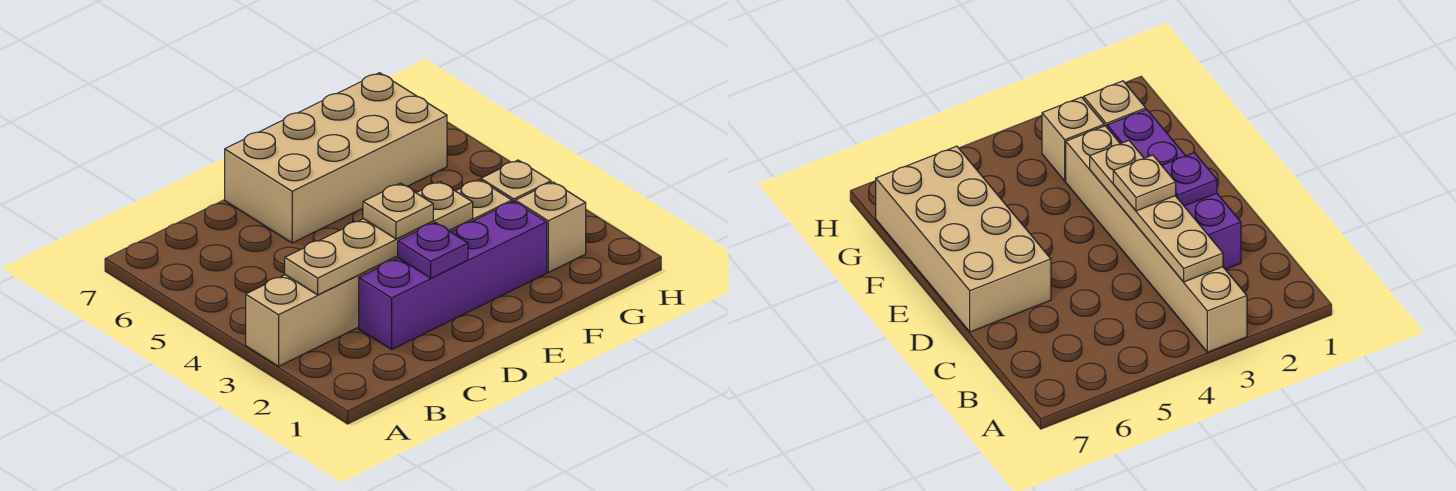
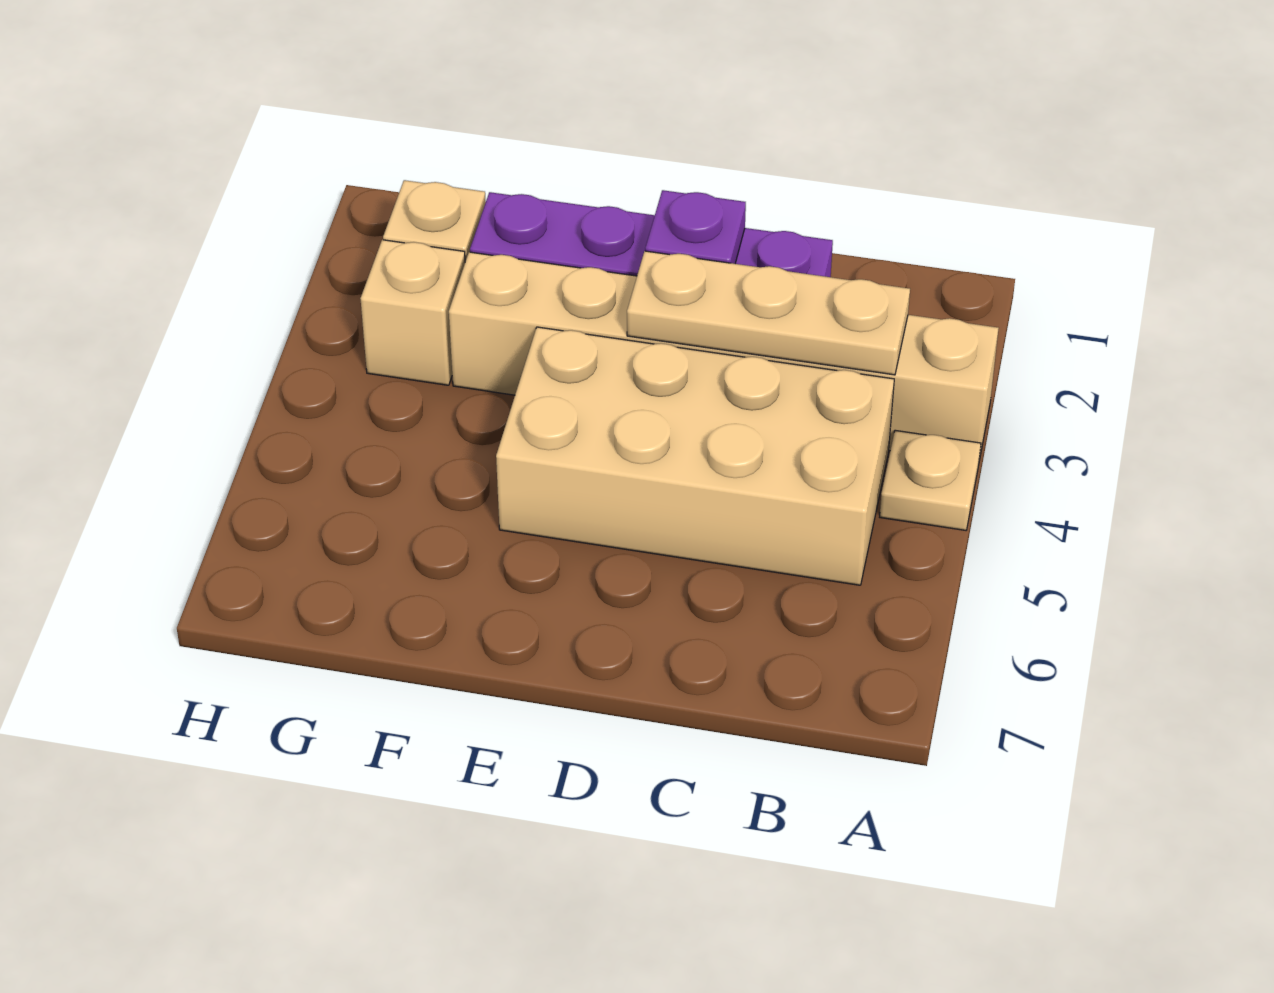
tan 1x4 plate [285,181,473,295] -> tan 1x3 plate [627,251,910,375]
tan 1x1 plate [363,183,433,239] -> tan 1x1 plate moved to [880,430,981,530]
tan 2x4 brick [225,73,447,243] -> tan 2x4 brick moved to [496,327,894,585]

